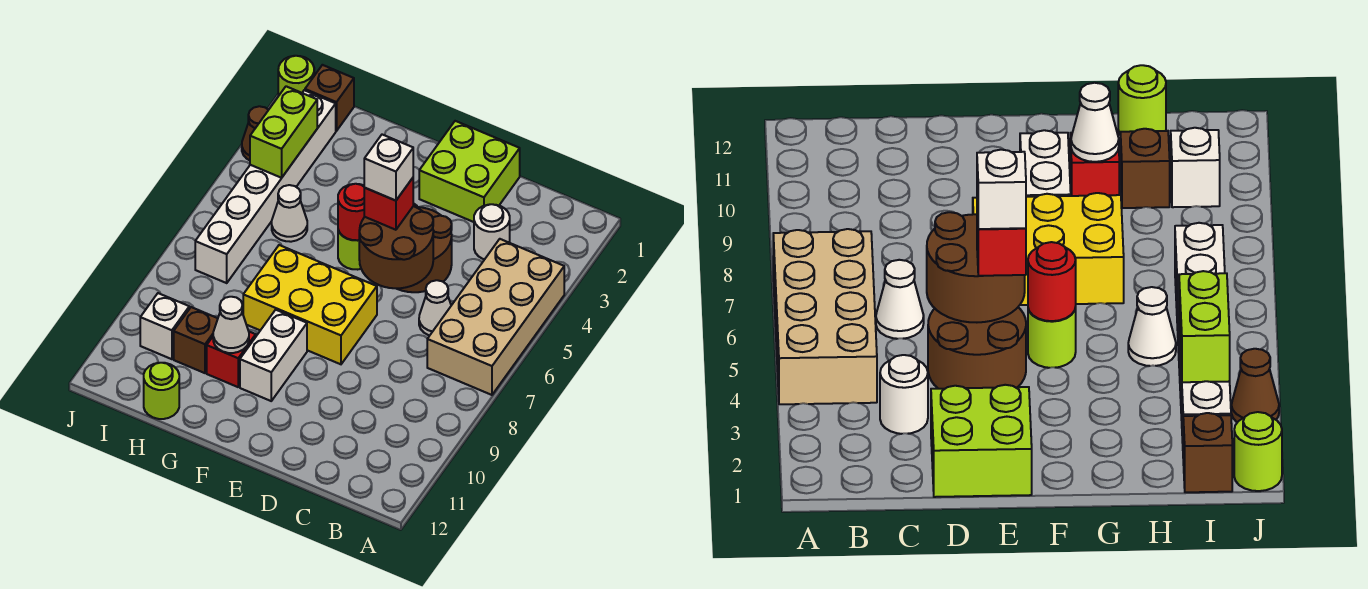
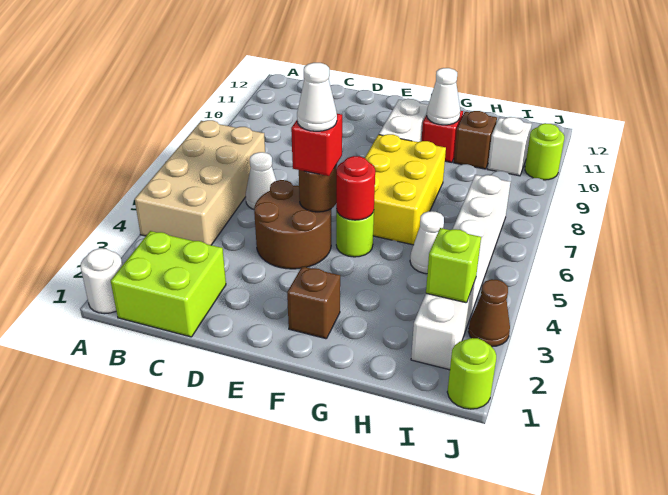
white 1x1 round brick [474,204,510,260] -> white 1x1 round brick moved to [81,248,122,314]
lime 2x2 brick [419,121,520,222] -> lime 2x2 brick moved to [111,231,226,337]
brown 2x2 round brick [359,206,433,288] -> brown 1x1 round brick [299,165,337,212]
white 1x1 brick [364,135,413,201] -> white 1x1 cone [297,63,337,131]
yellow 2x3 brick [243,245,377,364] -> yellow 2x3 brick turned to [365,134,446,245]
lime 1x1 round brick [144,363,179,419] -> lime 1x1 round brick moved to [525,123,564,180]
brown 1x1 brick [305,65,354,131] -> brown 1x1 brick moved to [287,266,340,339]
lime 1x2 brick [250,86,317,178] -> lime 1x1 brick [426,228,481,303]

